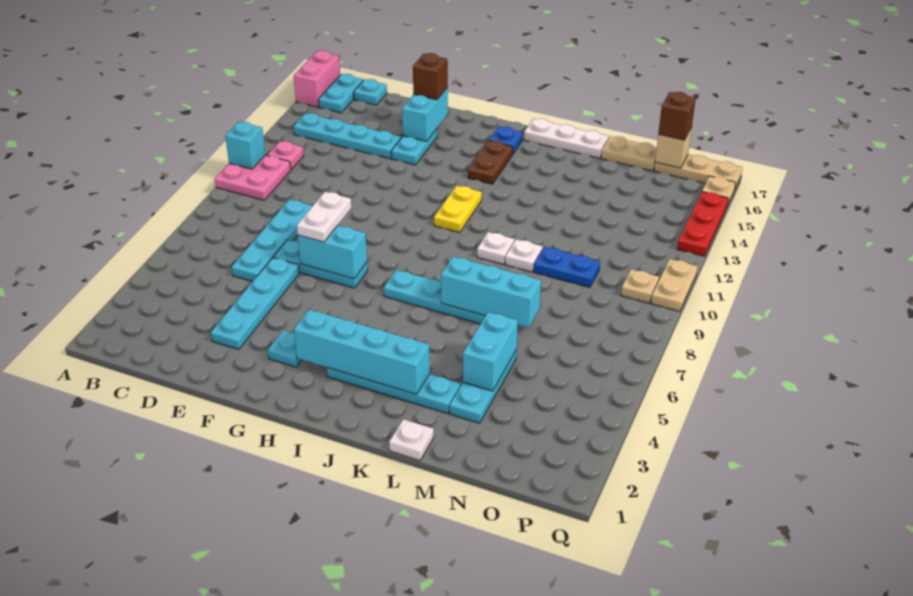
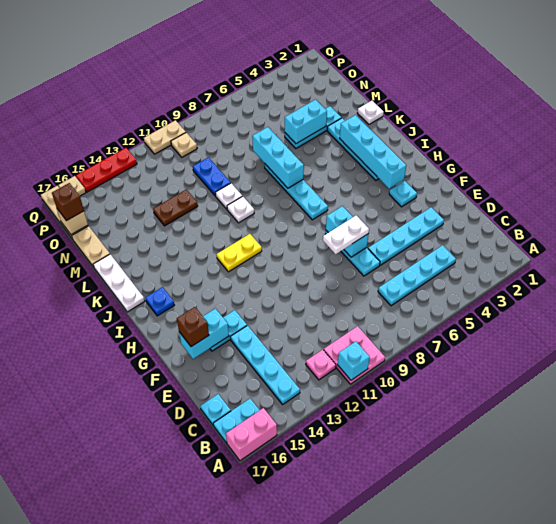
cyan 1x4 plate [232,200,312,282] -> cyan 1x4 plate moved to [378,245,456,306]
brown 1x2 plate [468,141,513,184] -> brown 1x2 plate moved to [153,189,198,226]

